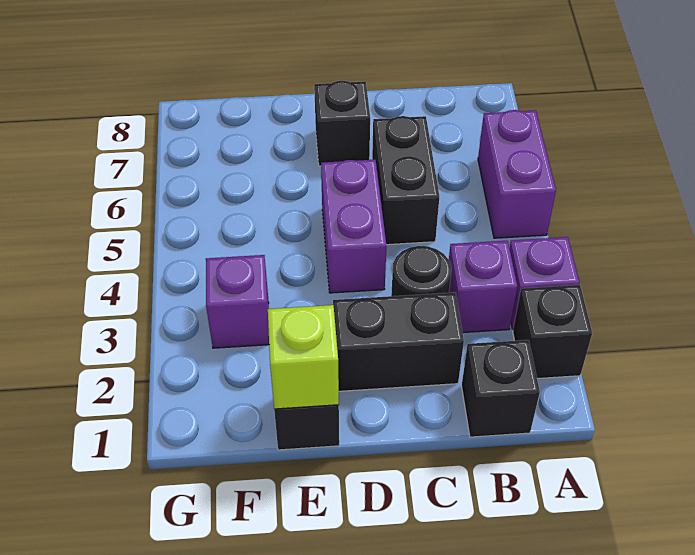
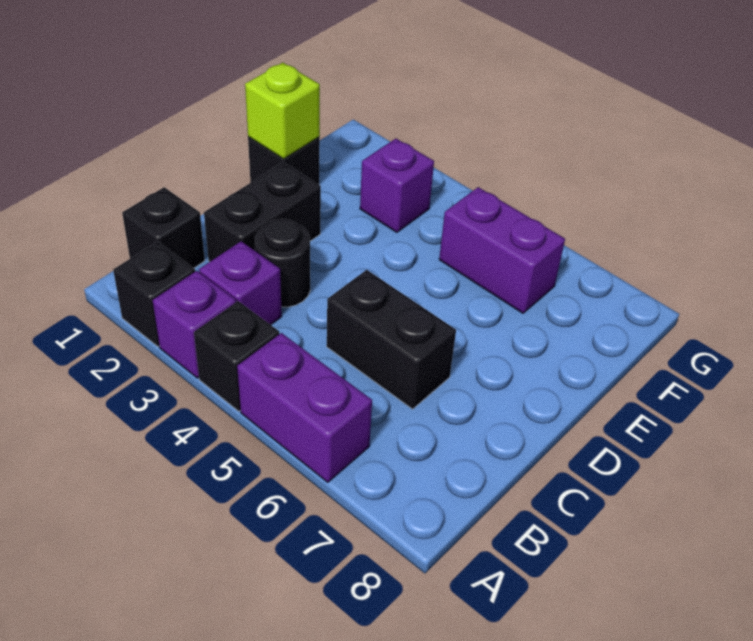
purple 1x2 brick [321,160,387,293] -> purple 1x2 brick moved to [439,187,565,313]
black 1x1 brick [314,81,370,166] -> black 1x1 brick moved to [194,301,279,411]

